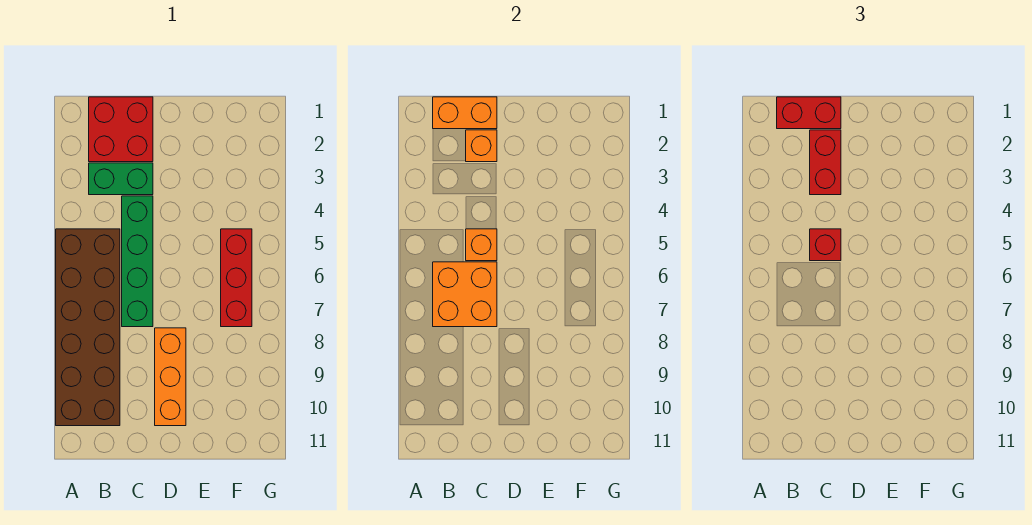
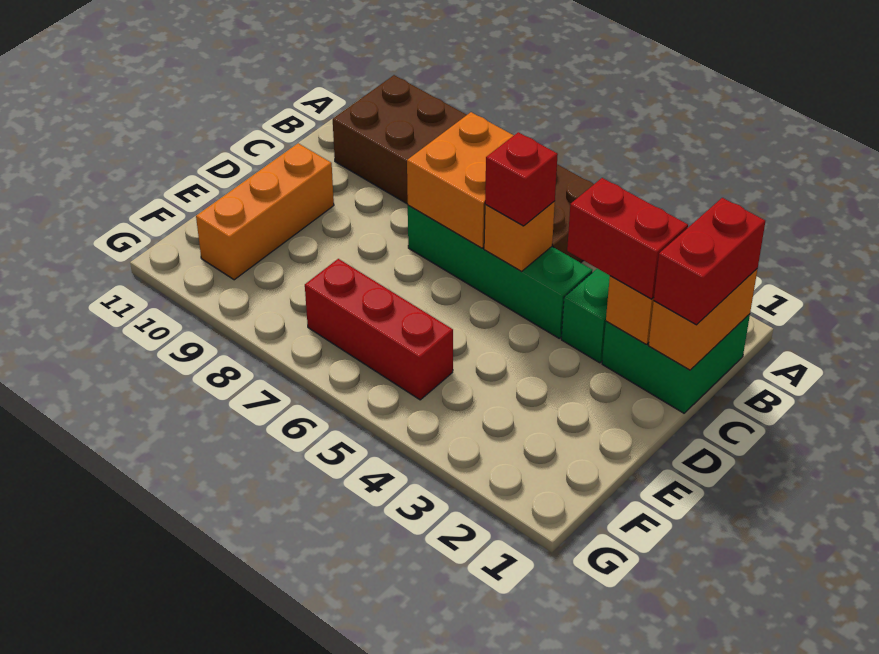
red 2x2 brick [89,97,153,162] -> green 2x2 brick [602,314,750,413]
orange 1x3 brick [155,328,186,426] -> orange 1x3 brick turned to [196,143,334,280]

